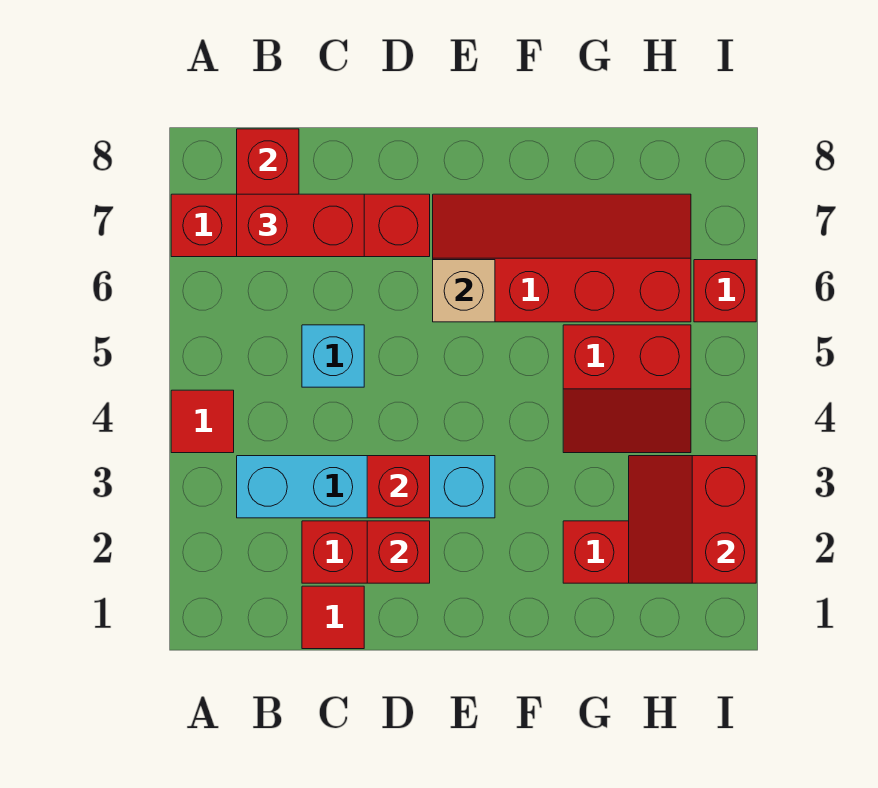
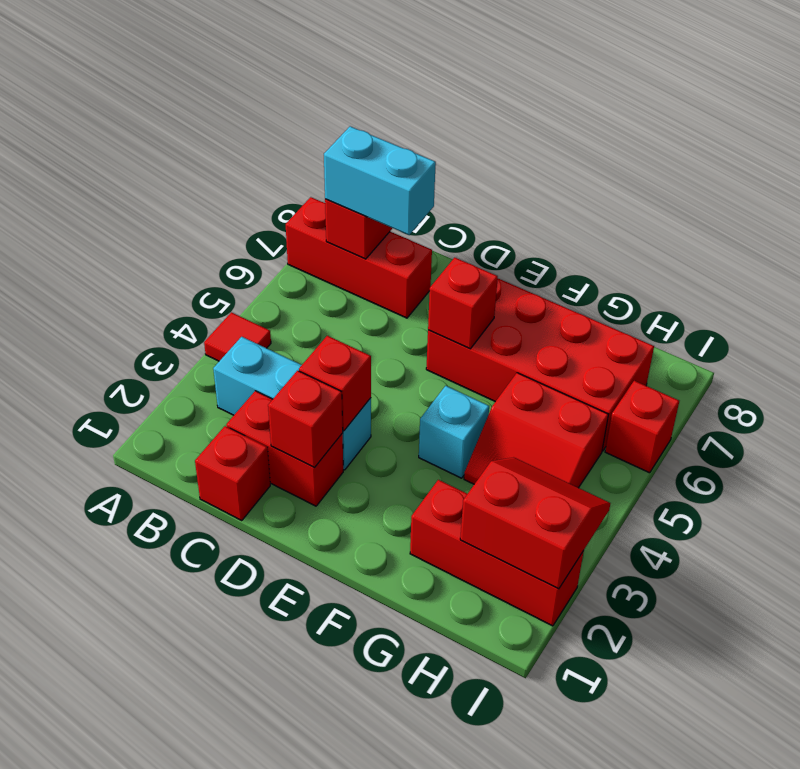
red 1x4 brick [171,194,430,257] -> red 1x3 brick [286,197,432,318]
cyan 1x4 brick [237,456,495,518] -> cyan 1x3 brick [213,337,371,470]
red 1x2 brick [237,194,364,257] -> cyan 1x2 brick [324,126,436,235]
red 1x1 tile [302,586,364,649] -> red 1x1 brick [195,426,270,521]
cyan 1x1 brick [302,325,364,387] -> cyan 1x1 brick moved to [419,386,489,478]
red 2x4 slope [433,194,691,322] -> red 2x4 brick [426,279,654,451]
tan 1x1 brick [433,260,495,322] -> red 1x1 brick [428,258,498,349]
red 2x2 slope [629,456,756,583] -> red 2x2 slope turned to [460,457,610,589]

